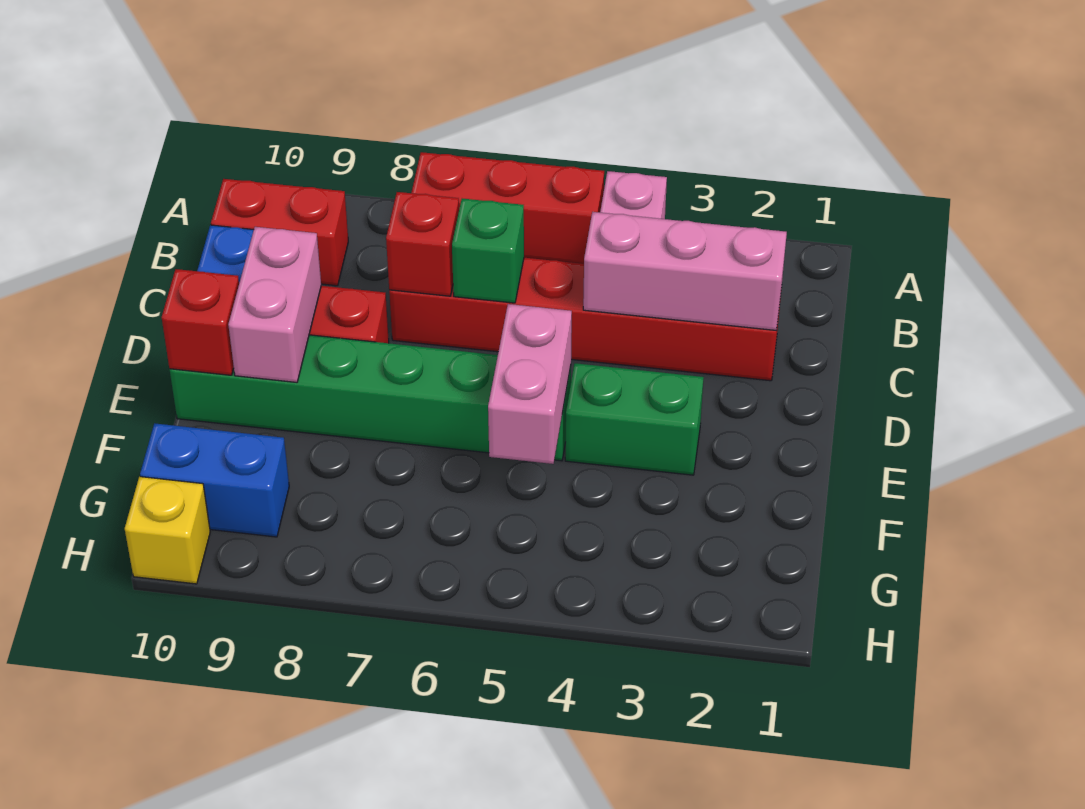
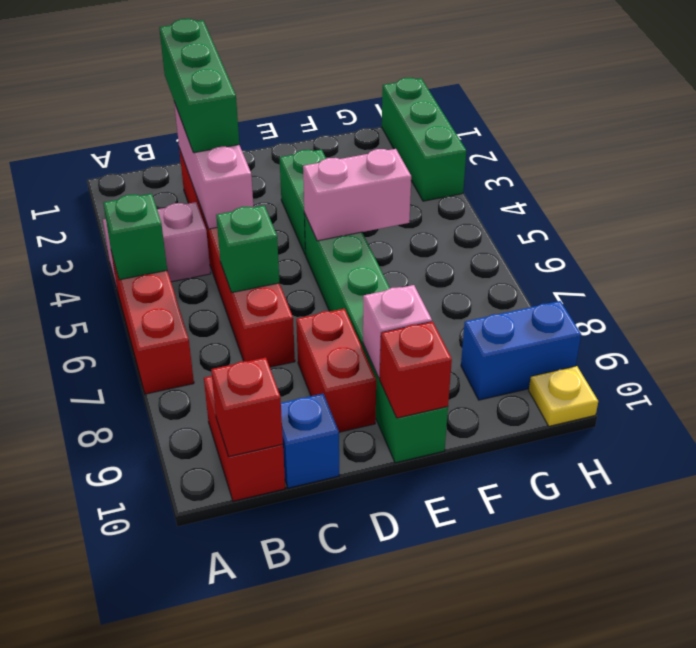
none -> green 1x1 brick [103,194,167,280]
none -> green 1x3 brick [159,19,239,153]
red 1x1 brick [386,192,459,296] -> red 1x1 brick moved to [211,357,283,457]
pink 1x2 brick [228,227,321,382] -> pink 1x1 brick [363,285,432,378]
blue 1x2 brick [140,423,289,537] -> blue 1x2 brick turned to [461,301,581,400]
none -> green 1x3 brick [382,78,466,201]
yellow 1x1 brick [125,477,210,584] -> yellow 1x1 plate [529,366,598,426]

